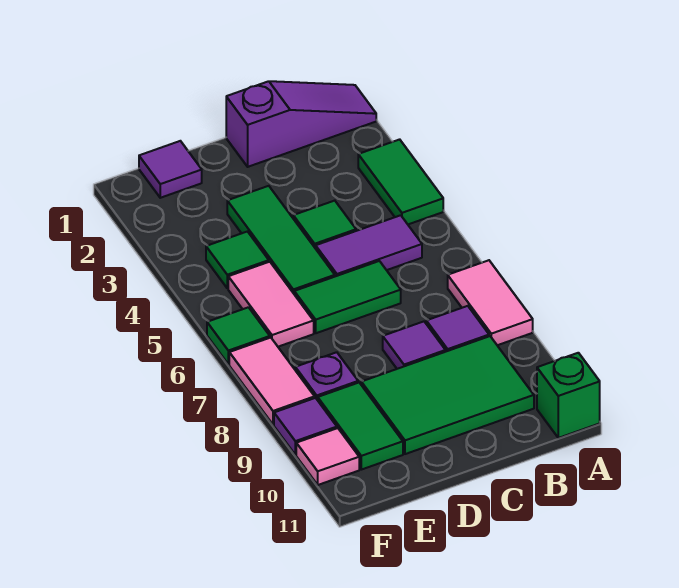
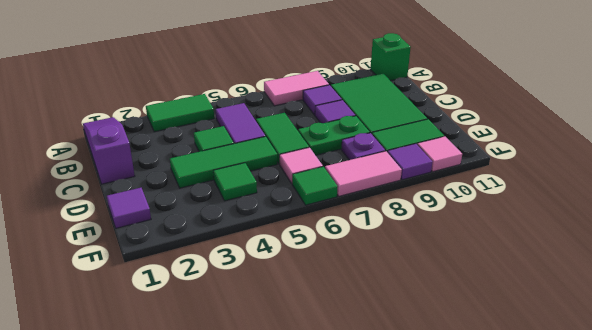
none -> green 1x2 plate [298,116,370,155]
pink 1x2 tile [228,262,314,347] -> pink 1x1 tile [279,147,323,183]

